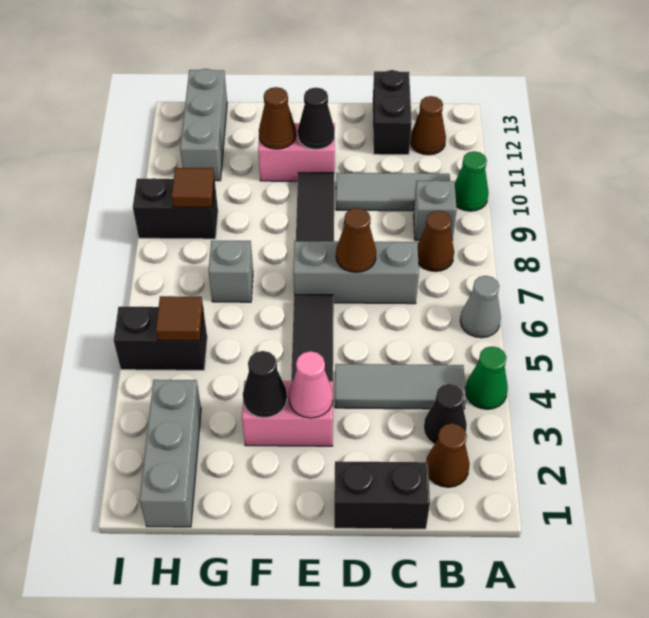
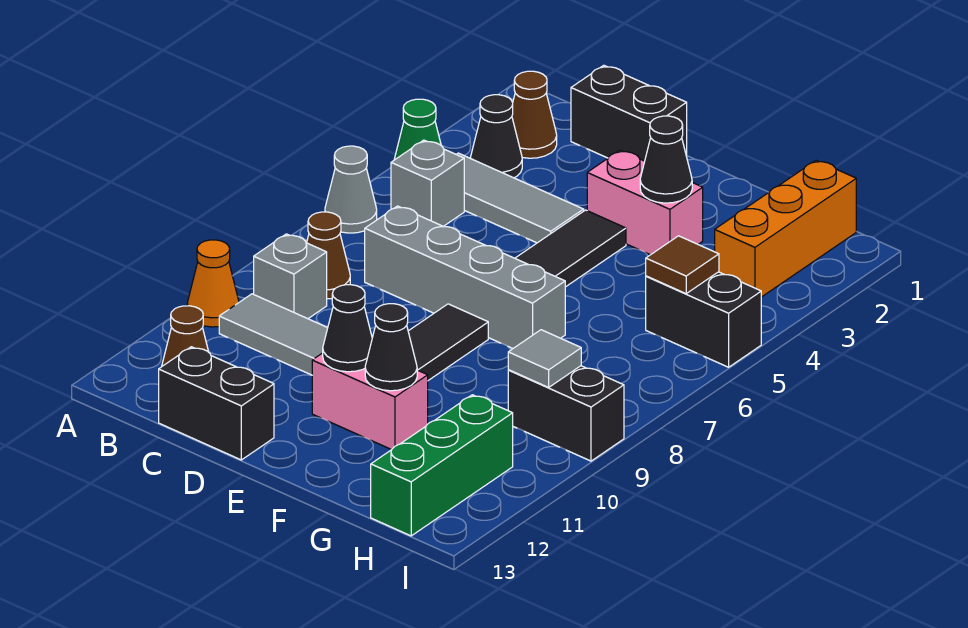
green 1x1 cone [455,151,489,211] -> orange 1x1 cone [187,240,239,327]
grey 1x3 brick [293,241,419,304] -> grey 1x4 brick [365,206,565,348]
black 1x2 brick [373,70,412,155] -> black 1x2 brick turned to [159,347,274,460]
brown 1x1 cone [336,208,376,272] -> none
pink 1x1 cone [289,351,333,418] -> none
brown 1x1 cone [259,87,296,149] -> black 1x1 cone [365,304,417,391]
grey 1x1 brick [208,241,253,302] -> grey 1x1 brick moved to [391,140,464,226]
grey 1x3 brick [139,380,201,527] -> orange 1x3 brick [715,160,856,297]
brown 1x1 tile [172,168,215,207] -> grey 1x1 tile [508,330,581,387]
grey 1x3 brick [180,69,227,181] -> green 1x3 brick [371,395,513,536]

